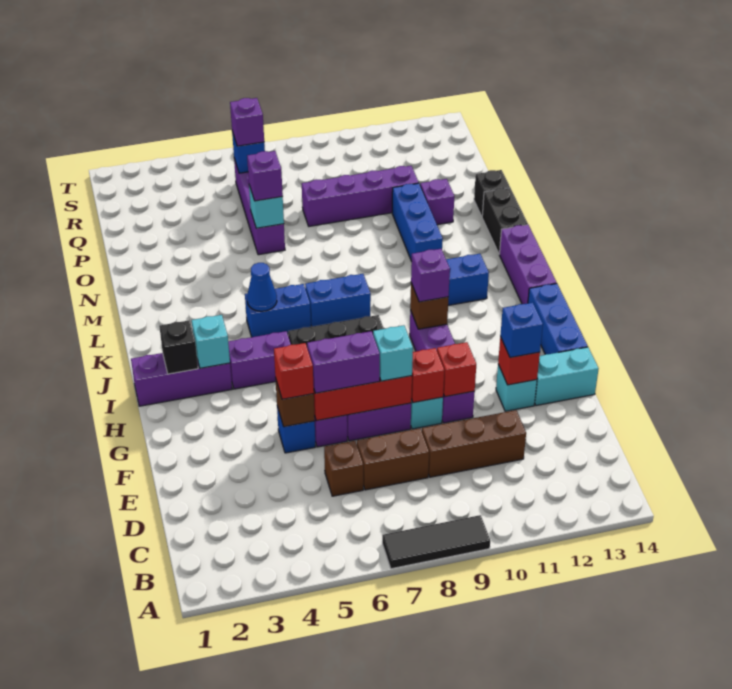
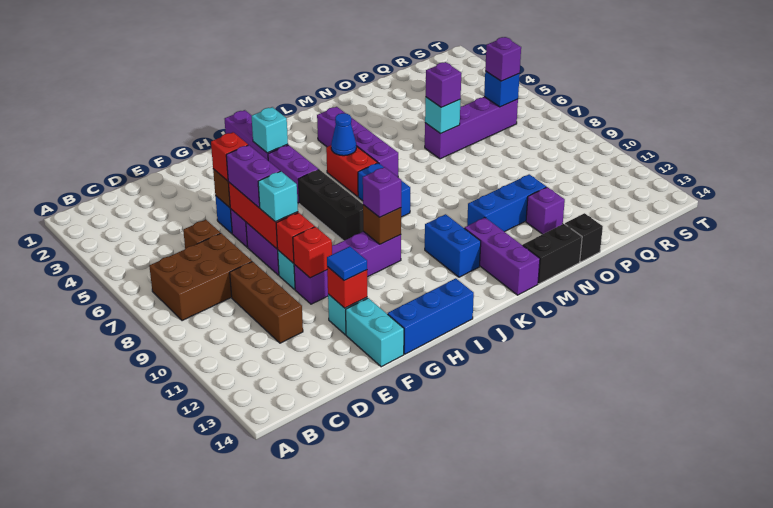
black 1x3 tile [382,515,490,569] -> none
brown 1x2 brick [357,428,429,490] -> brown 2x3 brick [149,233,252,321]
blue 1x1 brick [500,302,543,358] -> blue 1x1 tile [327,246,367,281]
black 1x1 brick [159,320,198,374] -> none
purple 1x3 brick [499,225,557,304] -> purple 1x3 brick turned to [464,218,540,295]
blue 1x2 brick [245,284,311,337] -> red 1x2 brick [326,145,377,197]
purple 1x4 brick [302,166,419,226] -> purple 1x4 brick moved to [317,107,398,177]

